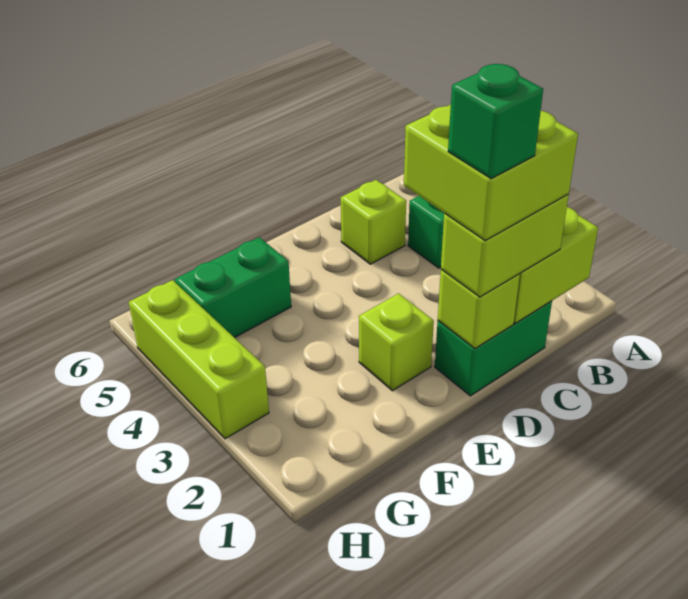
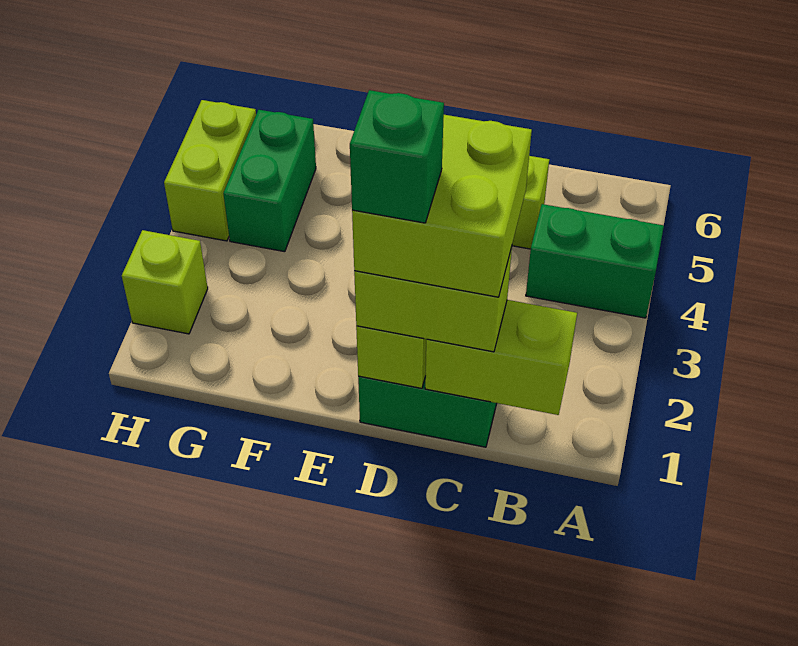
lime 1x1 brick [359,293,434,391] -> lime 1x1 brick moved to [122,230,208,334]
green 1x2 brick [175,237,291,338] -> green 1x2 brick turned to [223,110,316,252]
lime 1x3 brick [129,280,269,439] -> lime 1x2 brick [164,100,256,241]

